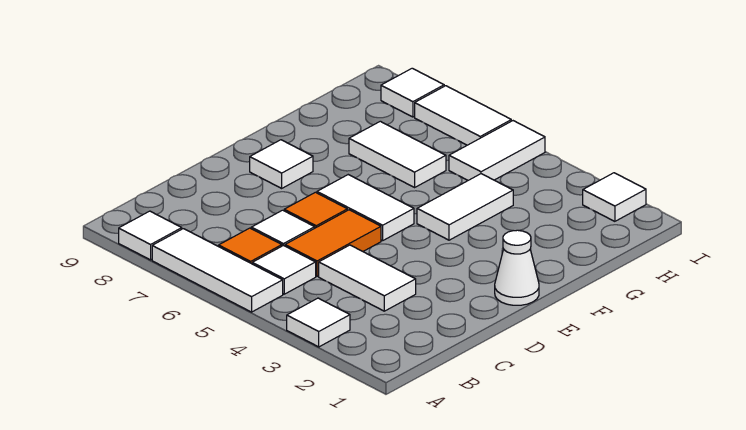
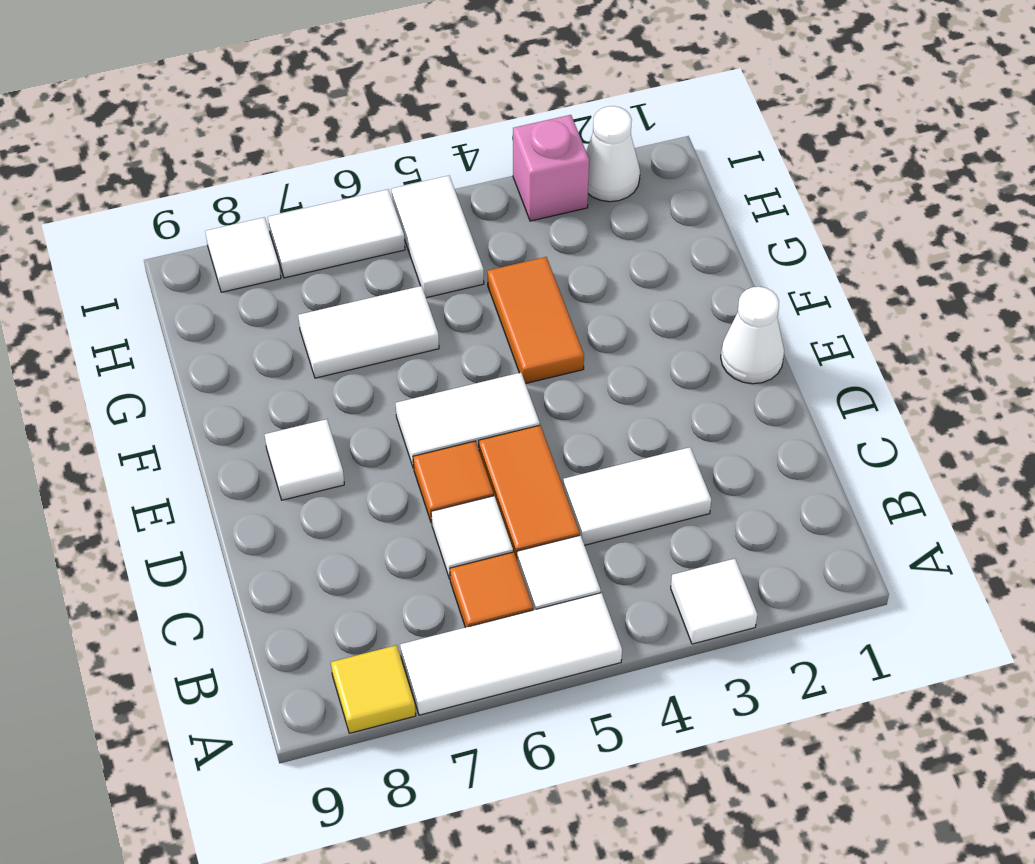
white 1x1 tile [119,211,182,260] -> yellow 1x1 tile [331,645,416,733]
white 1x2 tile [417,174,513,240] -> orange 1x2 tile [487,257,584,384]
white 1x1 tile [583,173,646,221] -> white 1x1 cone [586,106,640,202]
none -> pink 1x1 brick [513,115,589,221]

